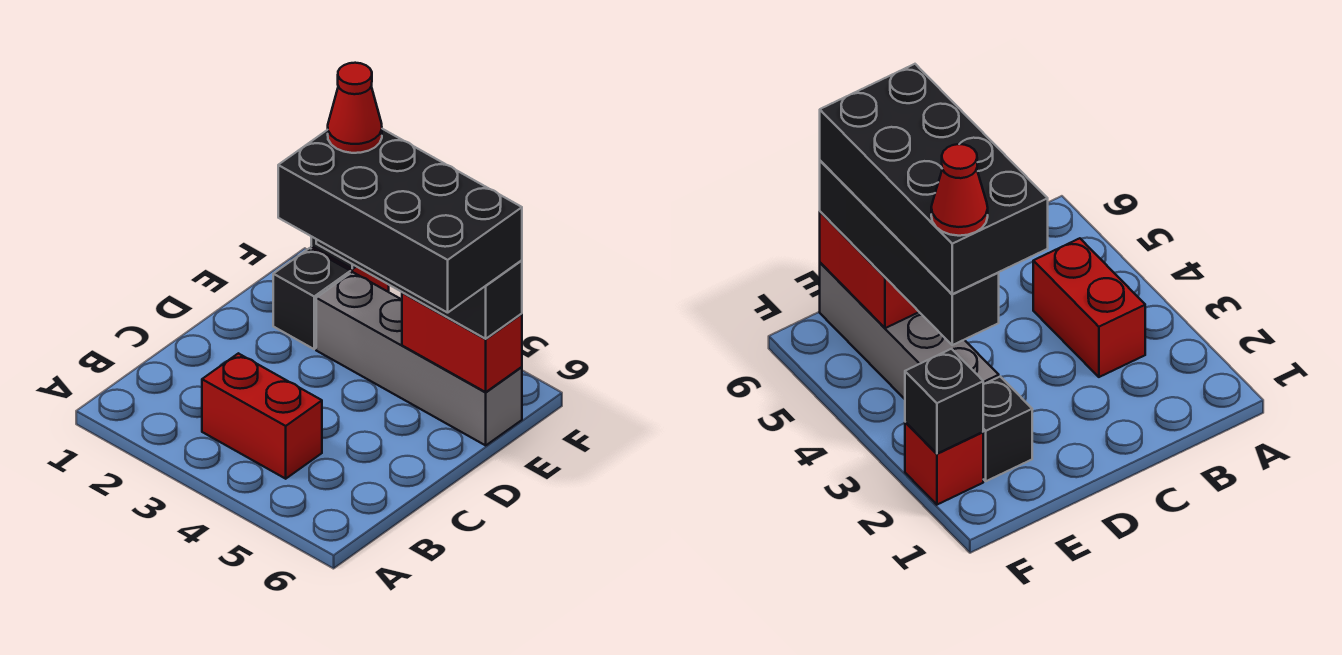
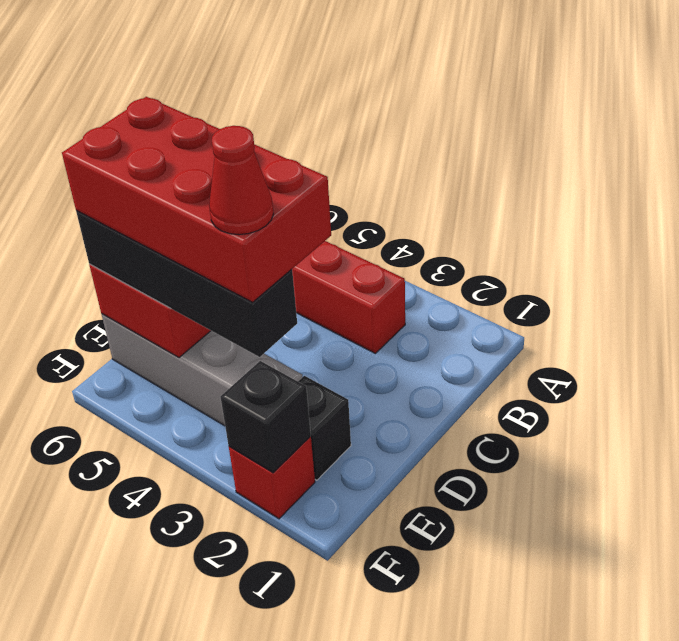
black 2x4 brick [278,129,522,313] -> red 2x4 brick [62,97,331,302]

